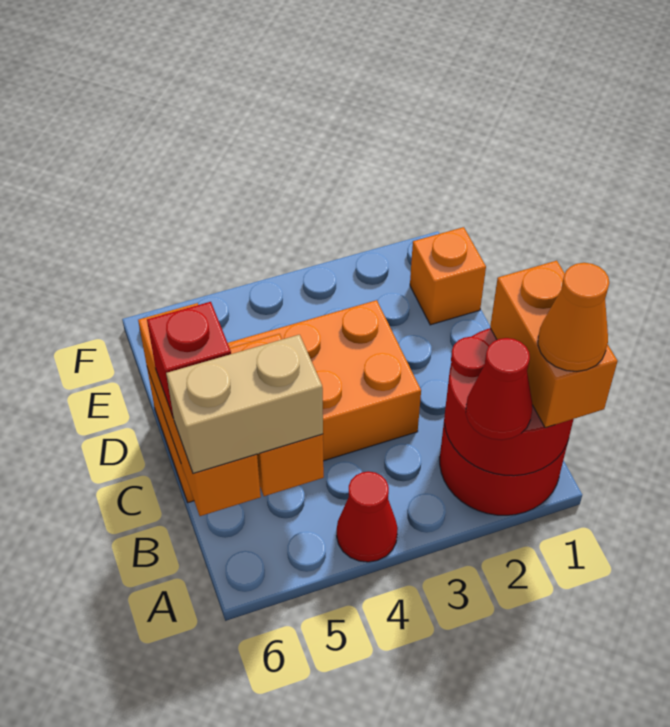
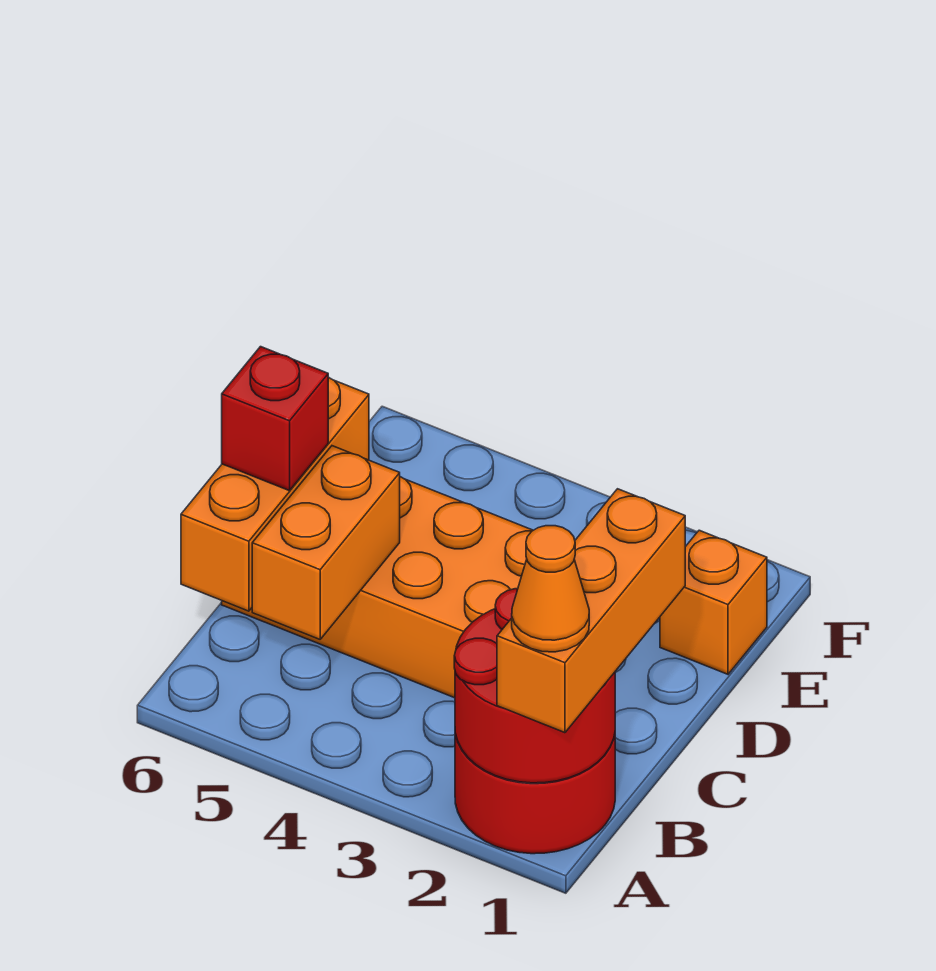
orange 1x2 brick [490,261,618,428] -> orange 1x3 brick [497,489,685,733]
red 1x1 cone [466,338,532,440] -> none
red 1x1 cone [337,471,398,562] -> none
tan 1x2 brick [166,335,323,473] -> none

